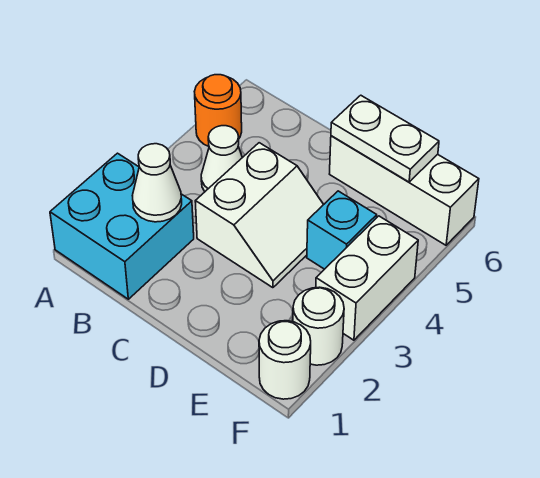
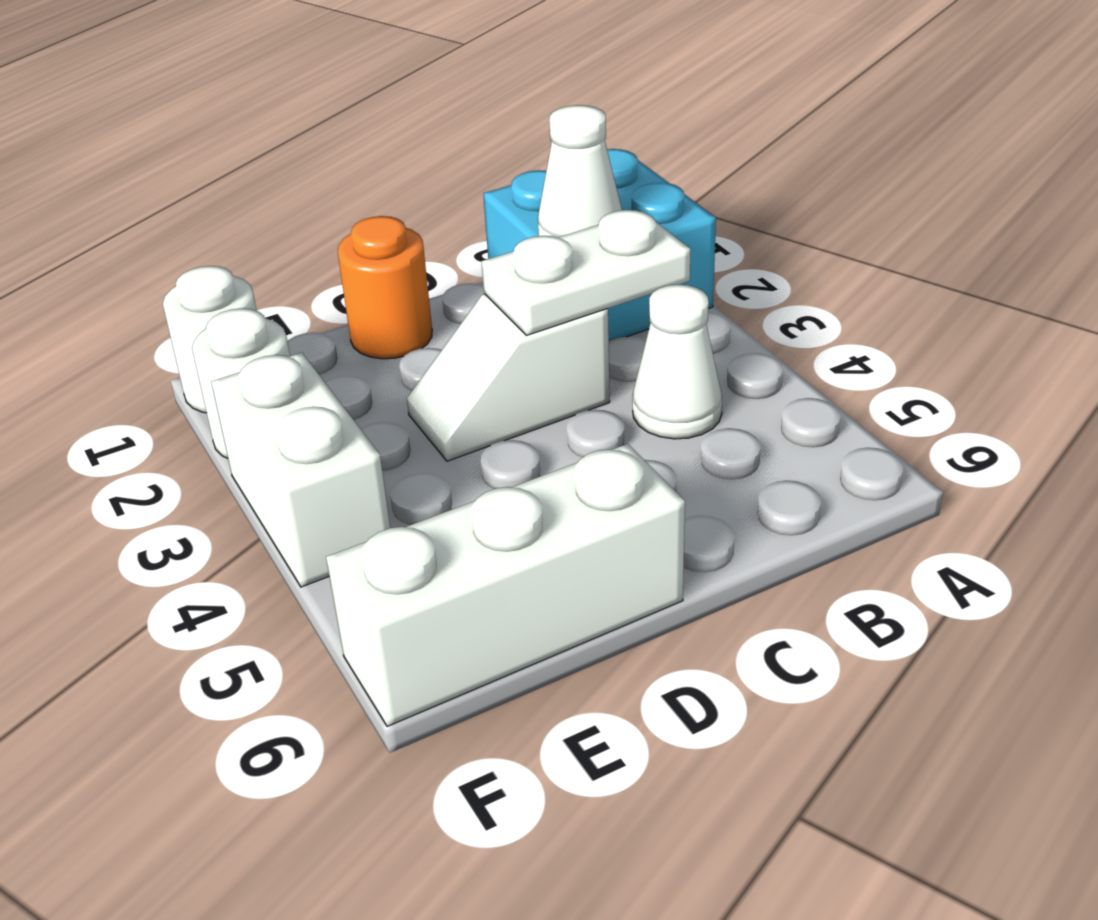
orange 1x1 round brick [194,75,242,146] -> orange 1x1 round brick moved to [338,216,432,359]
white 2x2 slope [195,143,324,288] -> white 1x2 slope [407,294,610,461]
white 1x2 plate [331,95,439,182] -> white 1x2 plate moved to [481,210,690,335]
cyan 1x1 brick [307,191,377,269] -> none

